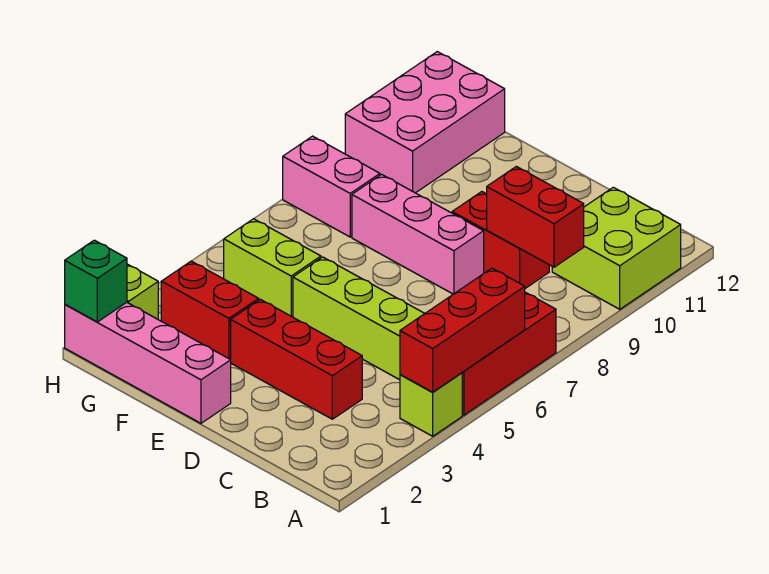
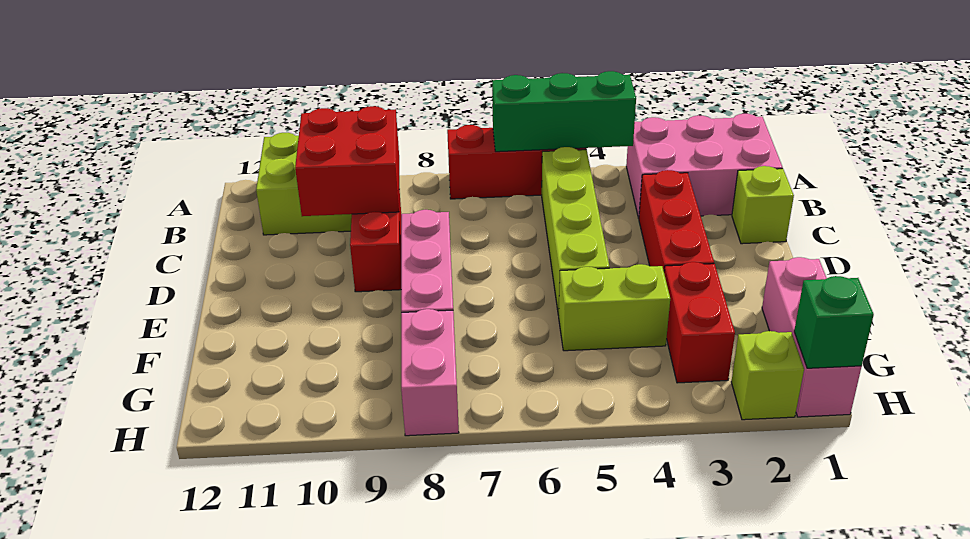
lime 1x1 brick [400,373,462,436] -> lime 1x1 brick moved to [732,166,794,244]
red 1x3 brick [400,268,525,392] -> green 1x3 brick [492,71,636,152]
red 1x2 brick [487,166,584,267] -> red 2x2 brick [295,106,399,216]
pink 1x4 brick [65,302,231,423] -> pink 1x3 brick [762,257,862,417]
lime 1x2 brick [224,219,321,317] -> lime 1x2 brick turned to [559,264,670,351]
pink 2x3 brick [345,52,505,193] -> pink 2x3 brick moved to [626,114,783,218]

